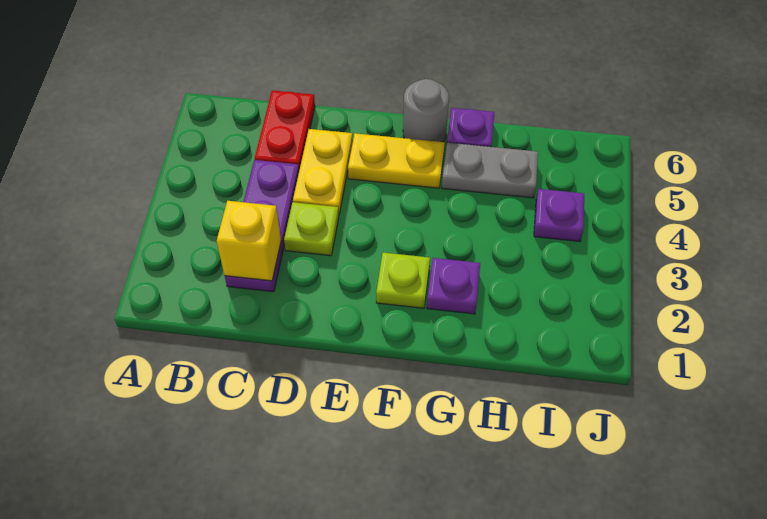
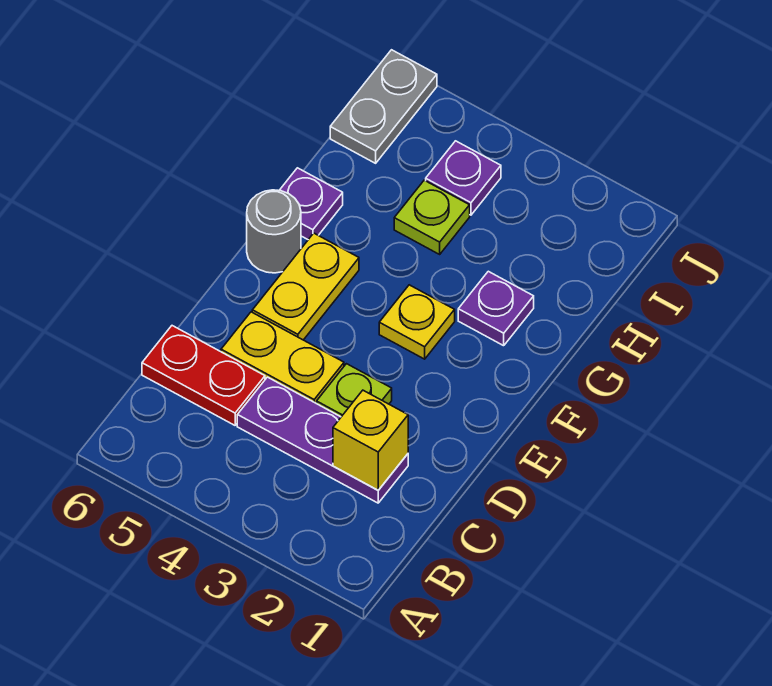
lime 1x1 plate [376,253,430,308] -> lime 1x1 plate moved to [394,180,470,254]
none -> yellow 1x1 plate [379,285,455,359]
grey 1x2 plate [442,143,538,198] -> grey 1x2 plate moved to [330,50,437,163]

